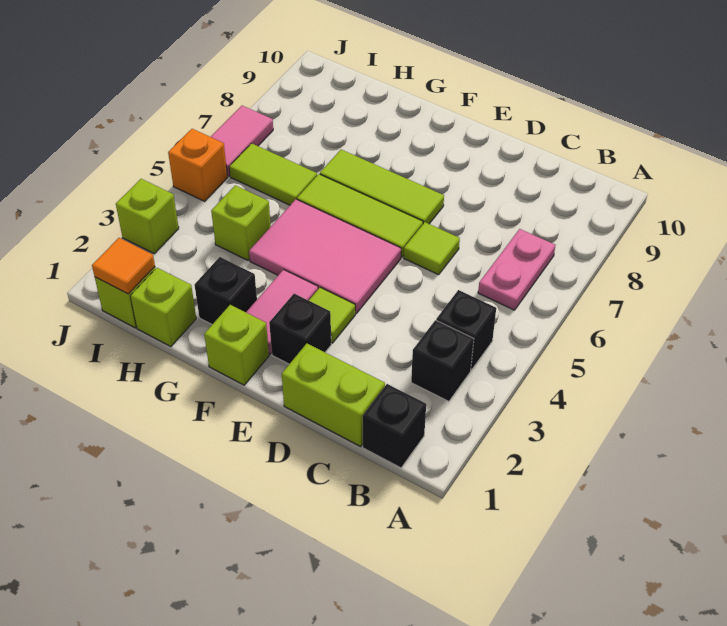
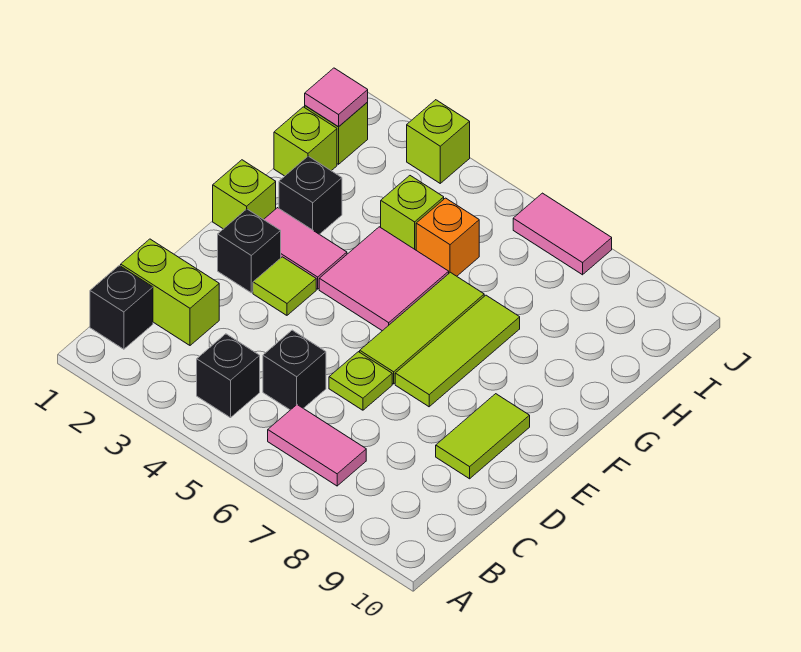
black 1x1 brick [411,320,474,401] -> black 1x1 brick moved to [263,330,326,410]
pink 1x2 plate [478,229,556,310] -> pink 1x2 tile [268,405,366,486]
lime 1x2 brick [282,343,385,447] -> lime 1x2 brick turned to [121,239,219,345]
lime 1x1 tile [404,222,460,275] -> lime 1x1 plate [329,352,392,410]
pink 2x3 tile [249,199,401,313] -> pink 2x2 tile [319,227,449,331]
lime 1x2 tile [229,143,317,205] -> lime 1x2 tile moved to [436,394,530,479]
orange 1x1 tile [92,238,155,294] -> pink 1x1 tile [305,68,368,127]
orange 1x1 brick [168,129,228,201] -> orange 1x1 brick moved to [416,198,479,276]

